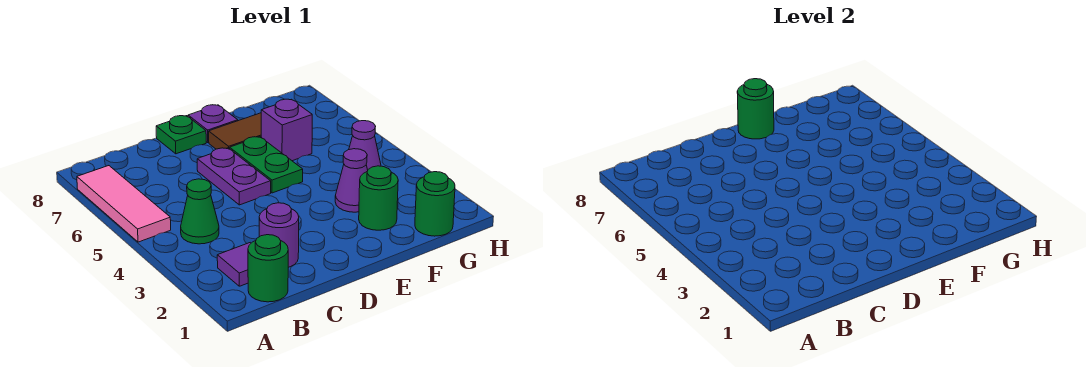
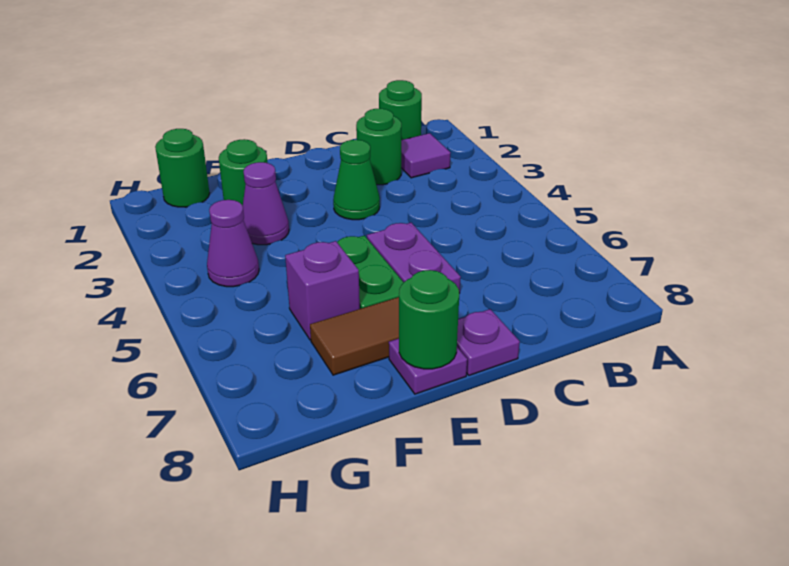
pink 1x3 tile [77,166,171,242] -> none
green 1x1 cone [181,179,219,244] -> green 1x1 cone moved to [333,140,380,220]
purple 1x1 round brick [259,203,299,267] -> green 1x1 round brick [356,108,401,185]
green 1x1 plate [156,116,206,154] -> purple 1x1 plate [457,309,520,375]

